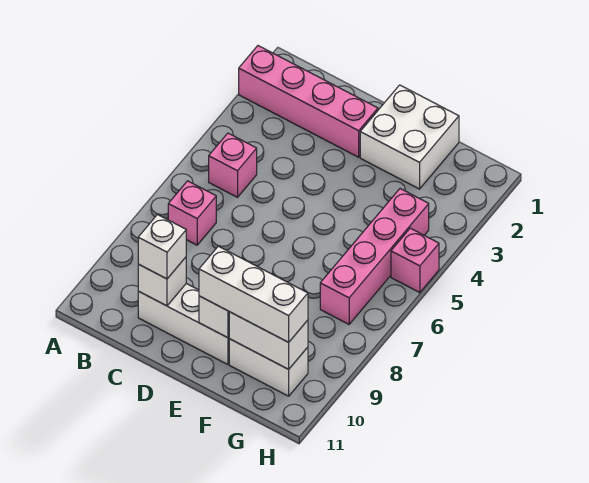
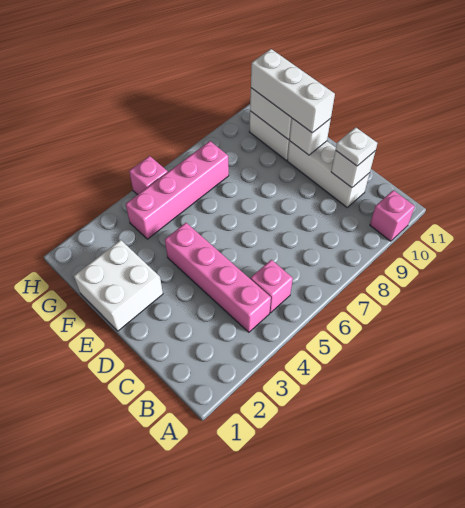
pink 1x4 brick [239,46,378,157] -> pink 1x4 brick moved to [165,223,271,332]
pink 1x1 brick [168,181,216,245] -> pink 1x1 brick moved to [370,190,415,241]
white 1x1 brick [138,215,186,279] -> white 1x1 plate [336,127,377,166]

